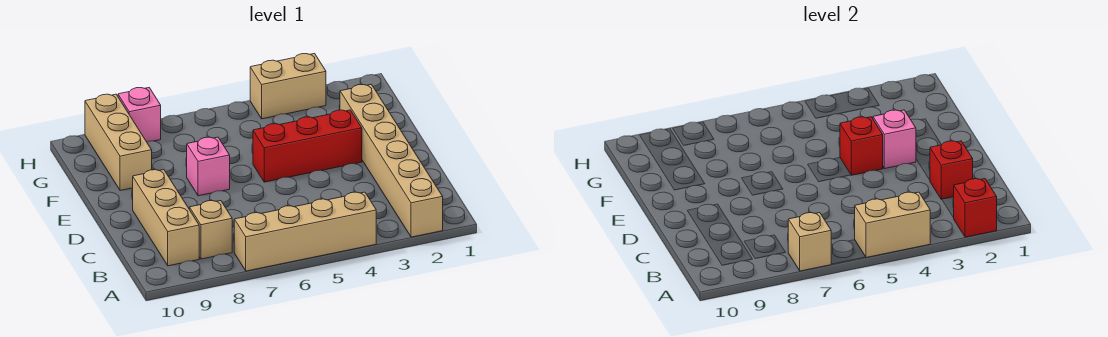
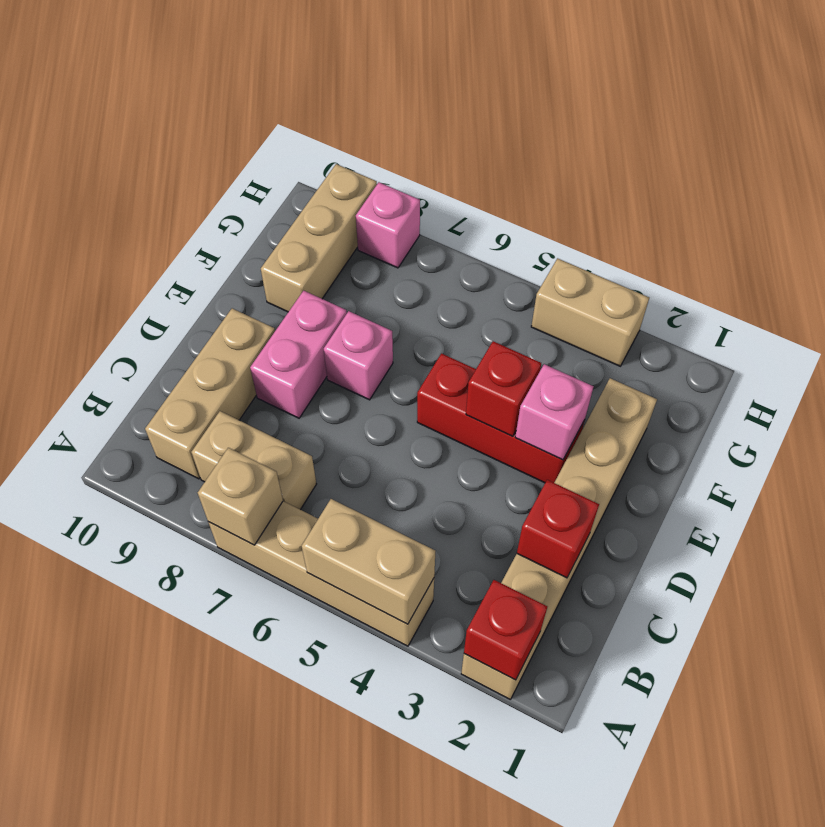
tan 1x1 brick [189,201,232,259] -> tan 1x2 brick [191,411,316,510]
none -> pink 1x2 brick [250,291,347,418]

